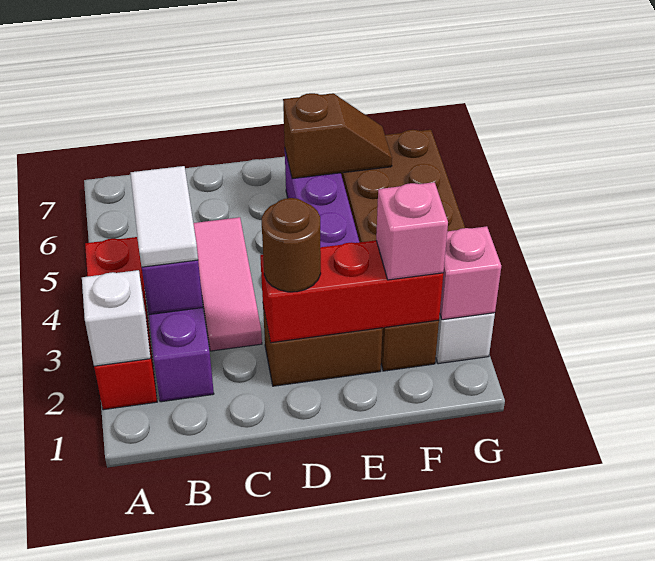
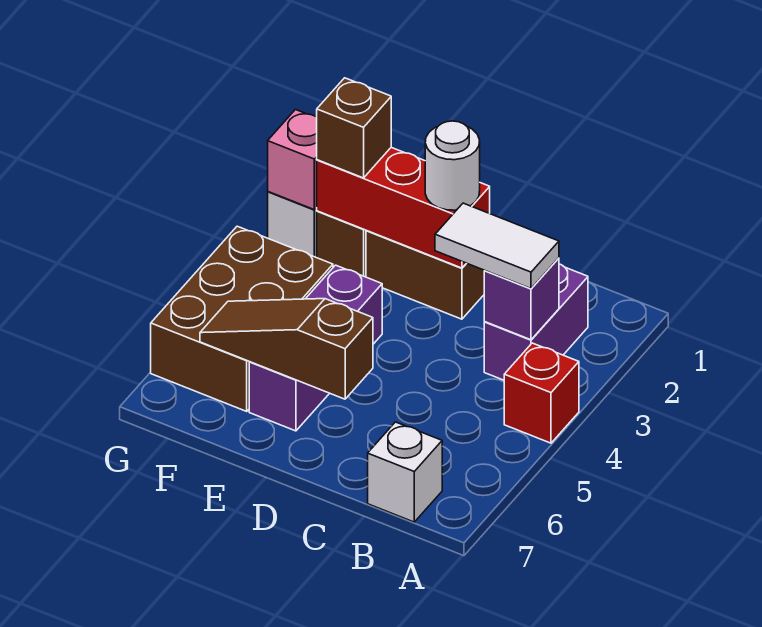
red 1x3 brick [85,237,157,410] -> red 1x1 brick [504,343,579,443]
white 1x1 brick [82,270,151,366] -> white 1x1 brick moved to [368,422,442,522]
white 1x2 tile [131,166,198,267] -> white 1x2 tile turned to [435,203,559,289]
pink 1x3 tile [193,217,262,351] -> none
brown 1x1 round brick [262,198,321,292] -> white 1x1 round brick [425,121,480,210]
brown 1x2 slope [283,93,392,179] -> brown 1x3 slope [200,299,373,399]
pink 1x1 brick [376,182,448,280] -> brown 1x1 brick [317,78,391,178]

